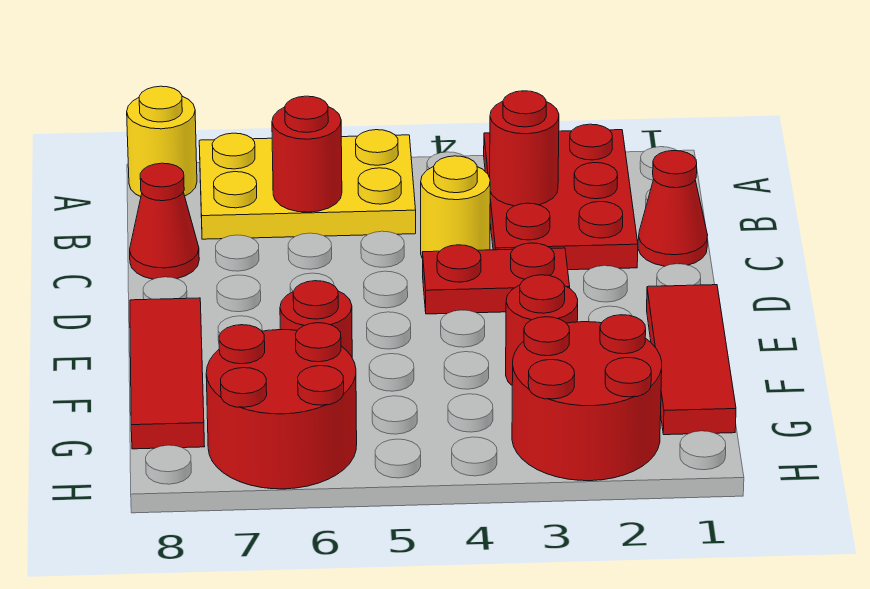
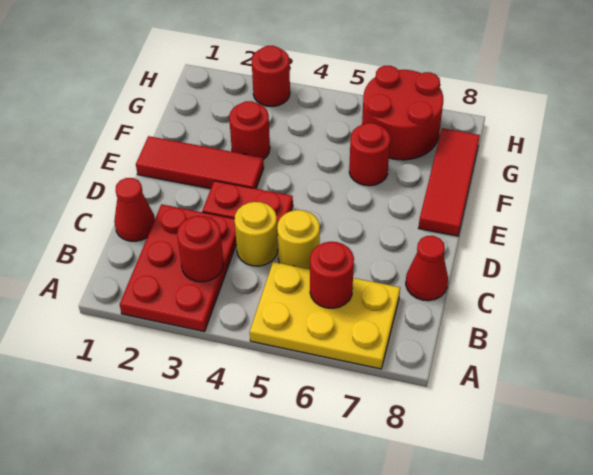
yellow 1x1 round brick [127,86,197,197] -> yellow 1x1 round brick moved to [277,210,320,269]
red 1x3 tile [647,285,736,435] -> red 1x3 tile turned to [136,136,264,189]
red 2x2 round brick [512,315,662,481] -> red 1x1 round brick [252,46,290,107]

